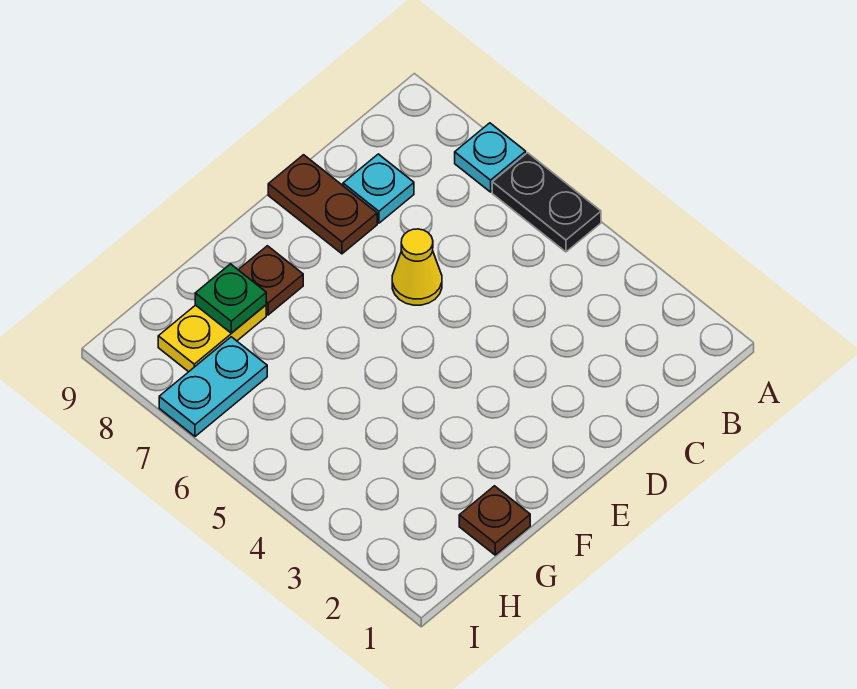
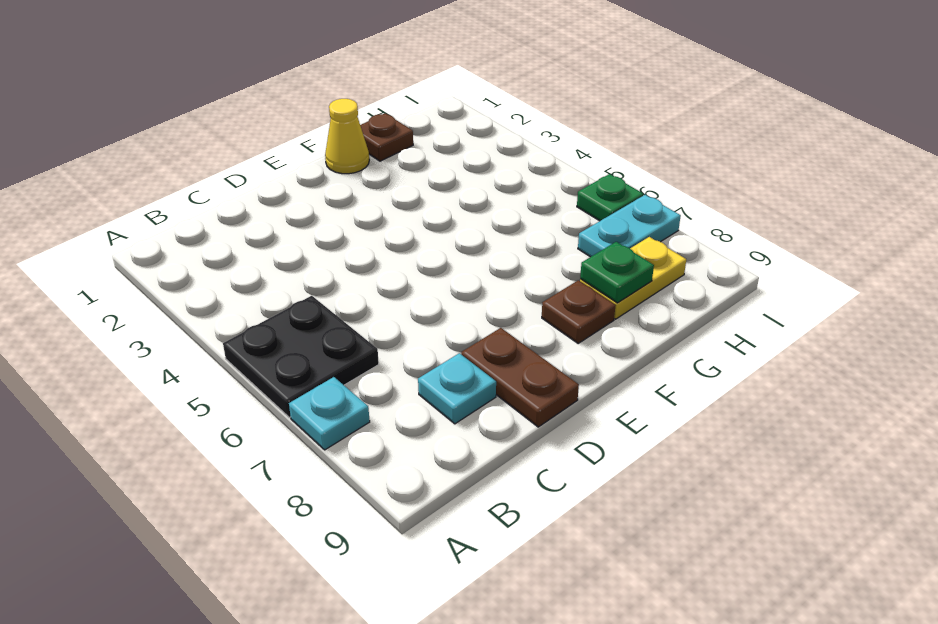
black 1x2 plate [492,153,601,252] -> black 2x2 plate [223,296,379,417]
yellow 1x1 cone [392,229,442,305] -> yellow 1x1 cone moved to [325,99,369,174]
none -> green 1x1 plate [577,174,643,221]

